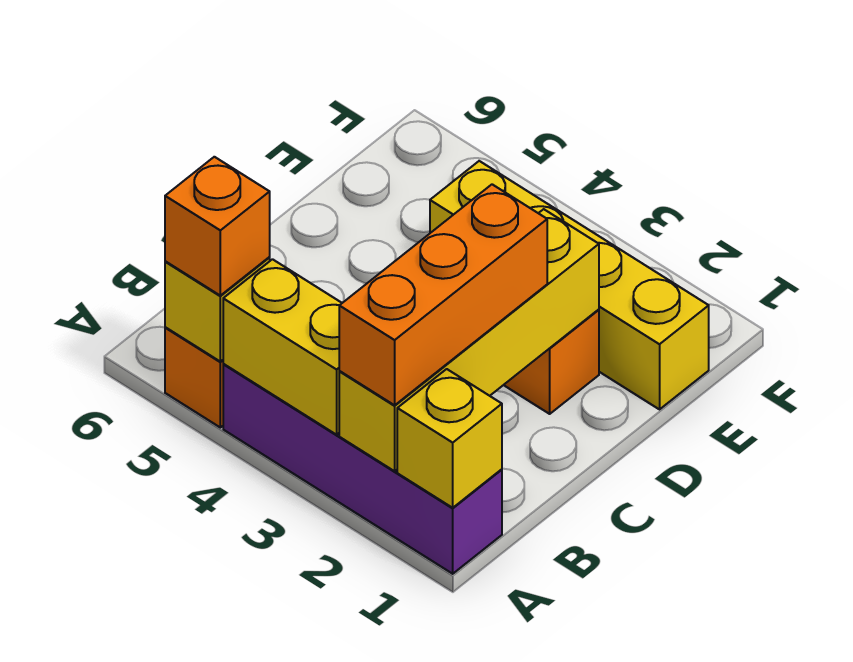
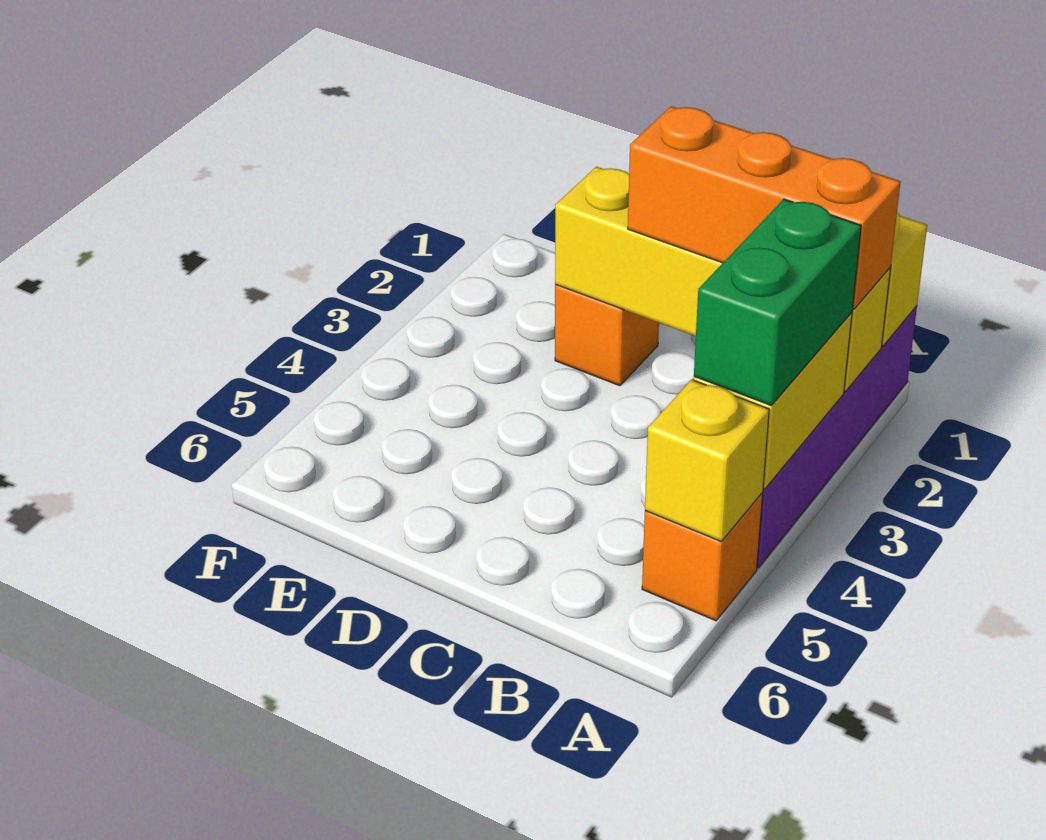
none -> green 1x2 brick [694,199,861,405]
orange 1x1 brick [165,157,270,296] -> none
yellow 1x4 brick [430,161,709,409] -> none

